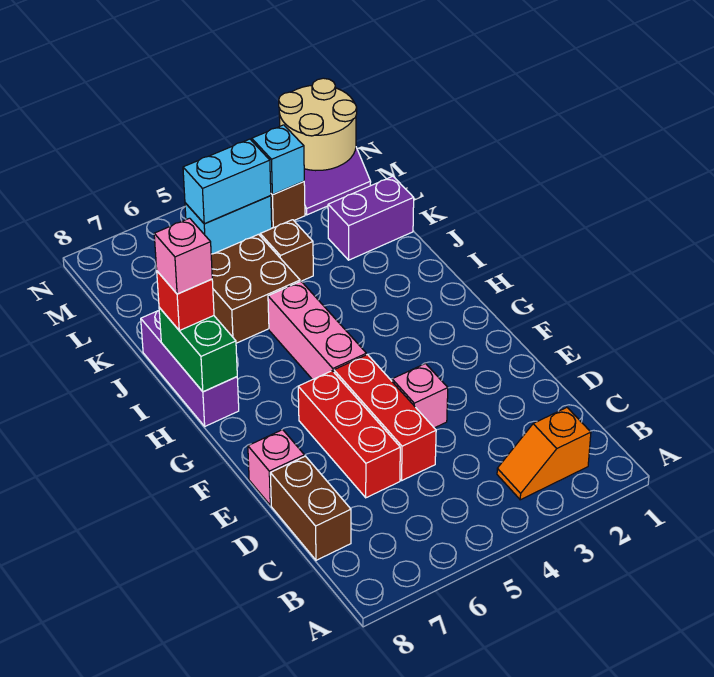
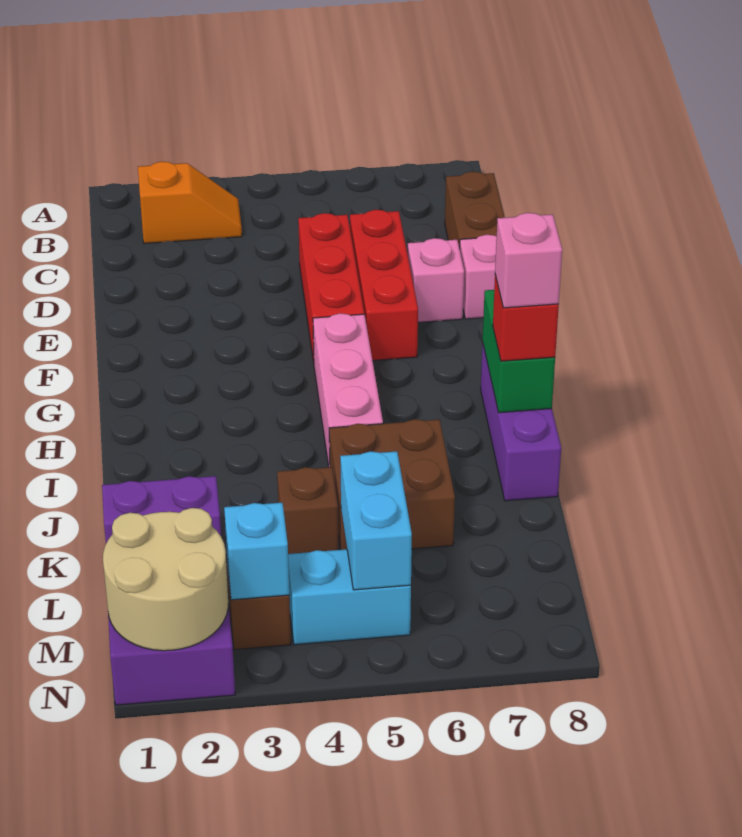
pink 1x1 brick [392,364,448,428] -> pink 1x1 brick moved to [408,238,464,322]
cyan 1x2 brick [183,139,271,224] -> cyan 1x2 brick turned to [340,451,412,590]

